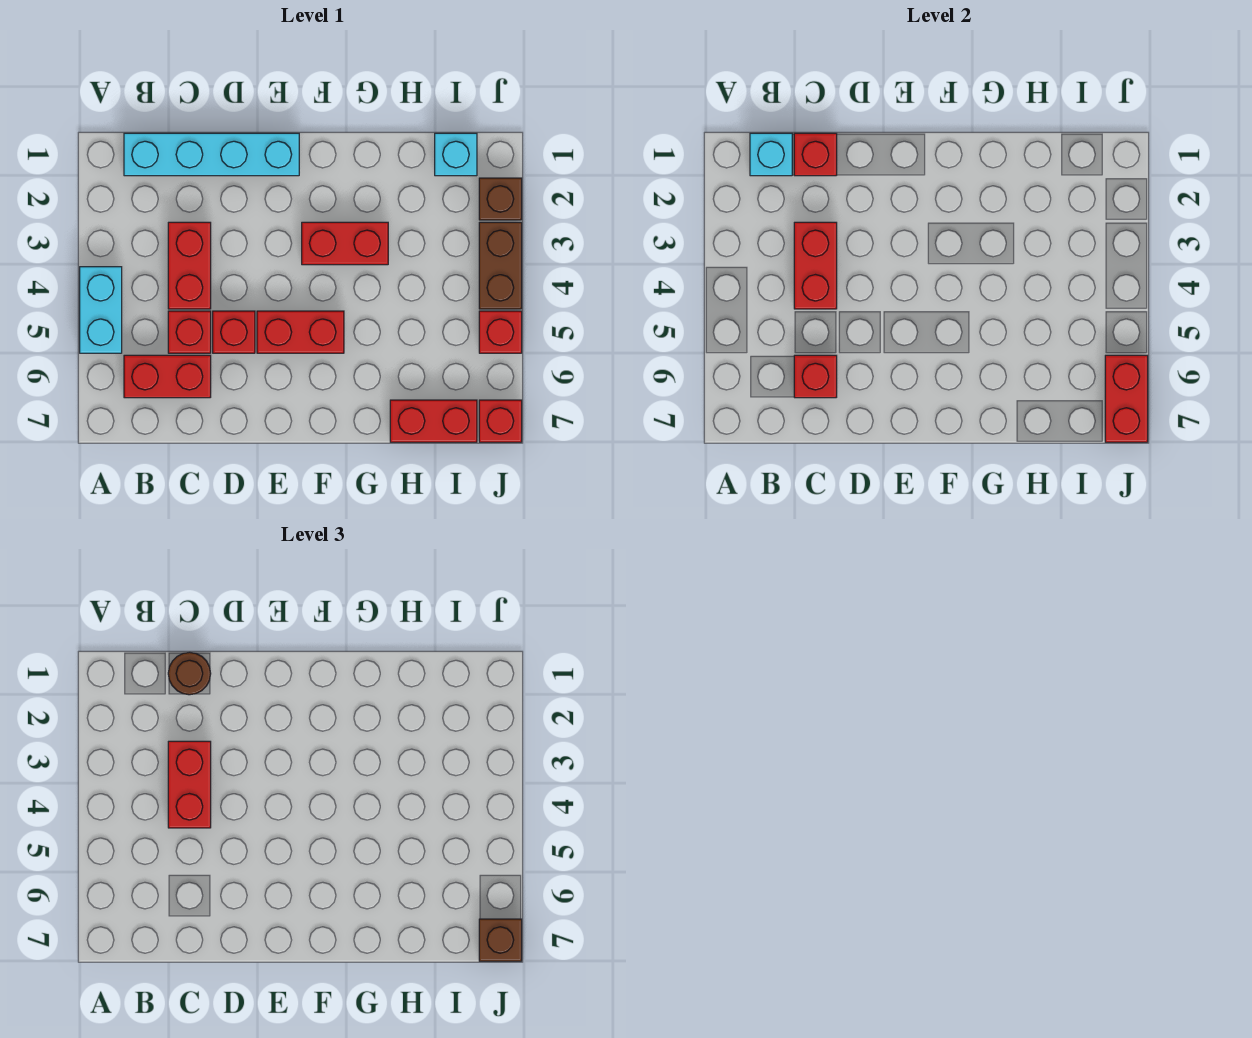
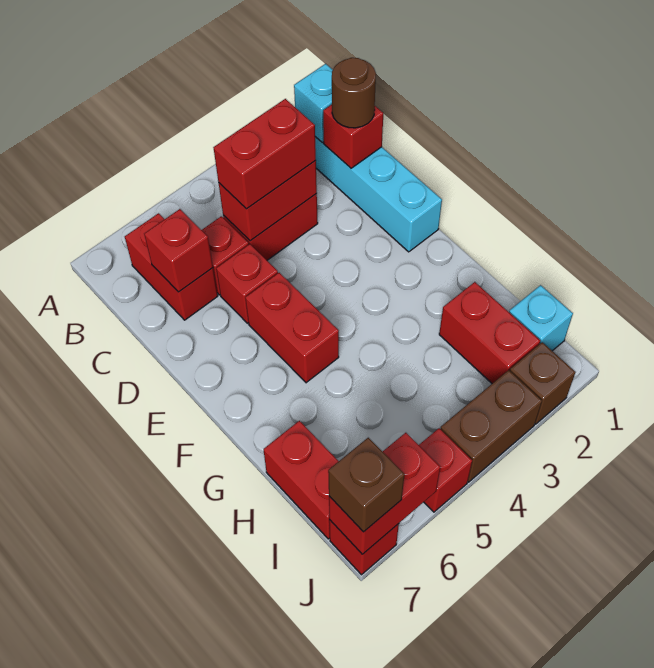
cyan 1x2 brick [80,267,122,353] -> none
red 1x2 brick [302,222,388,265] -> red 1x2 brick moved to [439,282,540,383]

